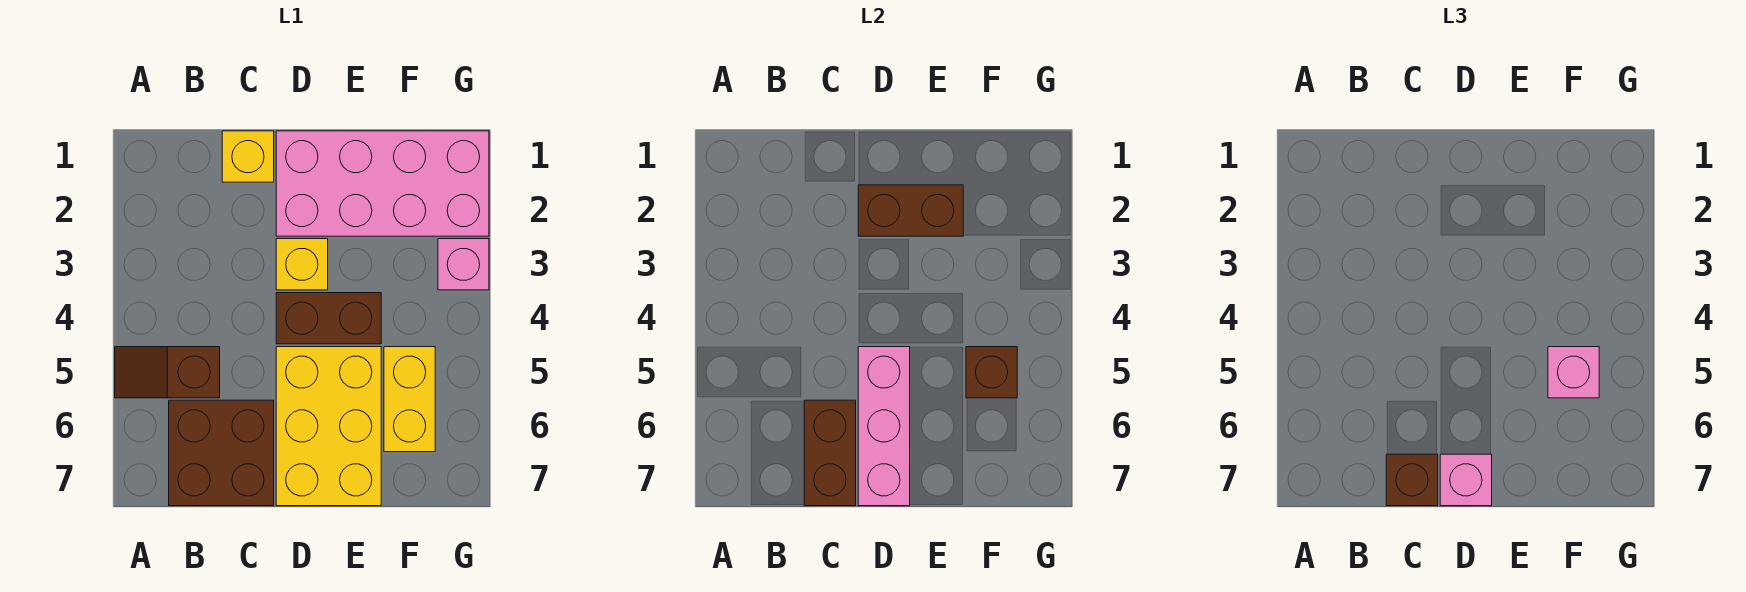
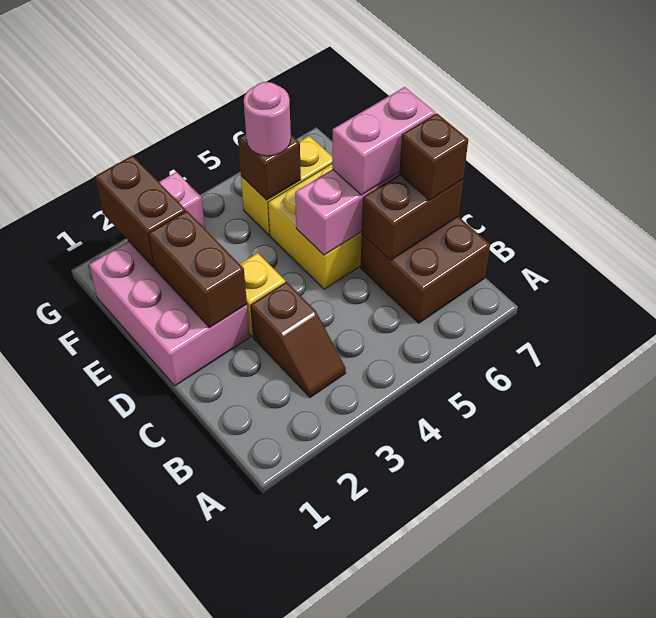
brown 1x2 slope [115,347,220,398] -> brown 1x2 slope moved to [250,282,346,398]
yellow 1x1 brick [222,131,274,182] -> none
pink 2x4 brick [276,131,489,236] -> pink 2x3 brick [89,241,250,386]
brown 1x2 brick [276,293,381,344] -> brown 1x2 brick moved to [95,156,186,268]
pink 1x1 brick [1440,454,1492,506] -> pink 1x2 brick [332,87,435,195]
pink 1x1 brick [1548,347,1599,398] -> pink 1x1 round brick [244,82,291,156]

